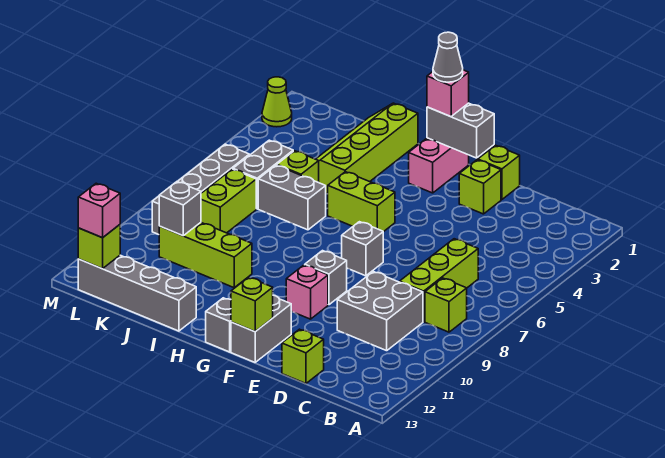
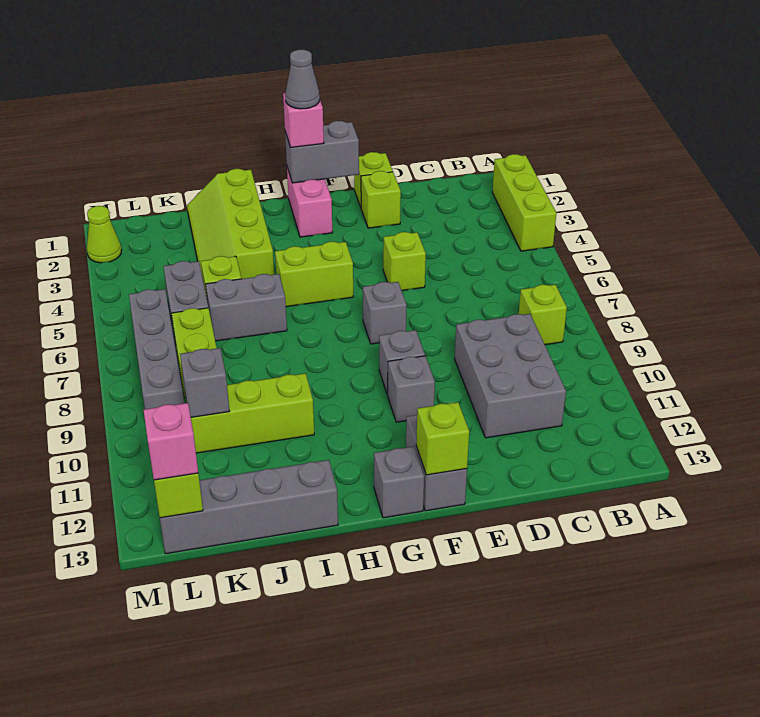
lime 1x3 brick [400,239,478,322] -> lime 1x3 brick moved to [492,154,556,251]
grey 2x2 brick [337,272,423,351] -> grey 2x3 brick [455,314,566,438]
lime 1x1 brick [282,329,324,383] -> lime 1x1 brick moved to [383,232,426,291]
pink 1x1 brick [286,265,328,319] -> grey 1x1 brick [388,356,435,422]

